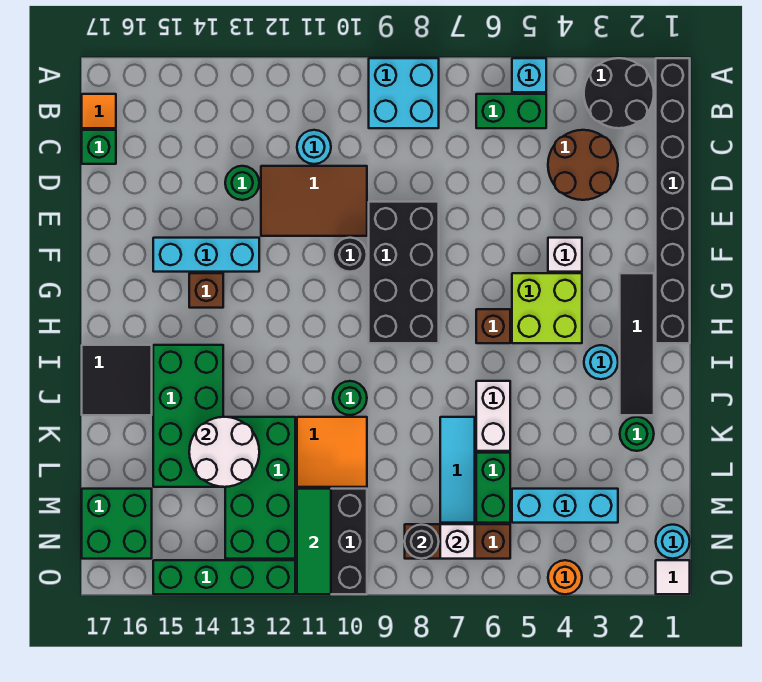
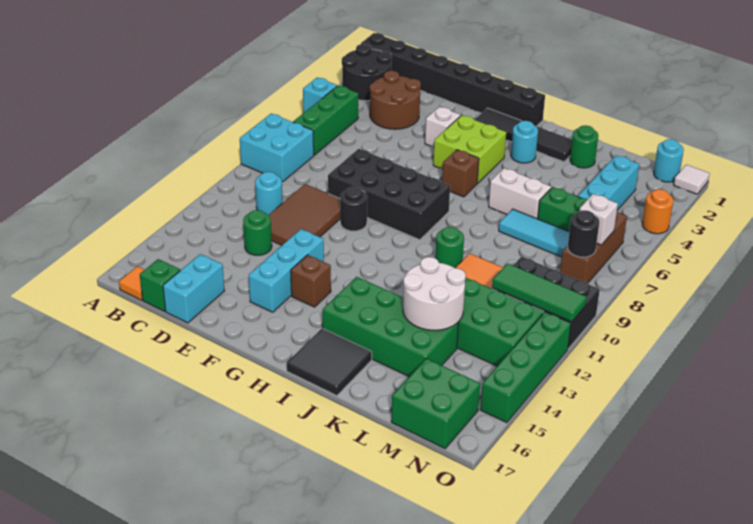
green 1x2 brick [476,94,546,128] -> green 1x3 brick [293,85,358,155]
none -> cyan 1x2 brick [163,254,224,323]

